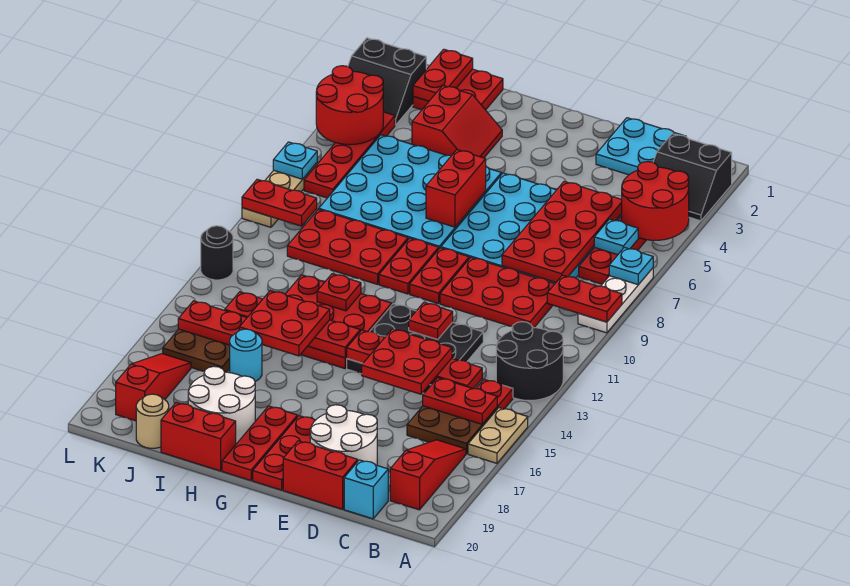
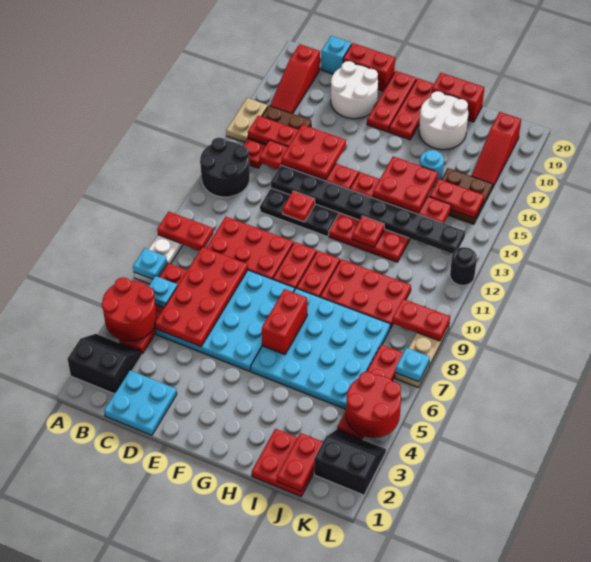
none -> black 1x8 plate [271,165,465,254]
red 2x2 slope [412,85,502,158] -> none
tan 1x1 round brick [136,394,169,448] -> none

